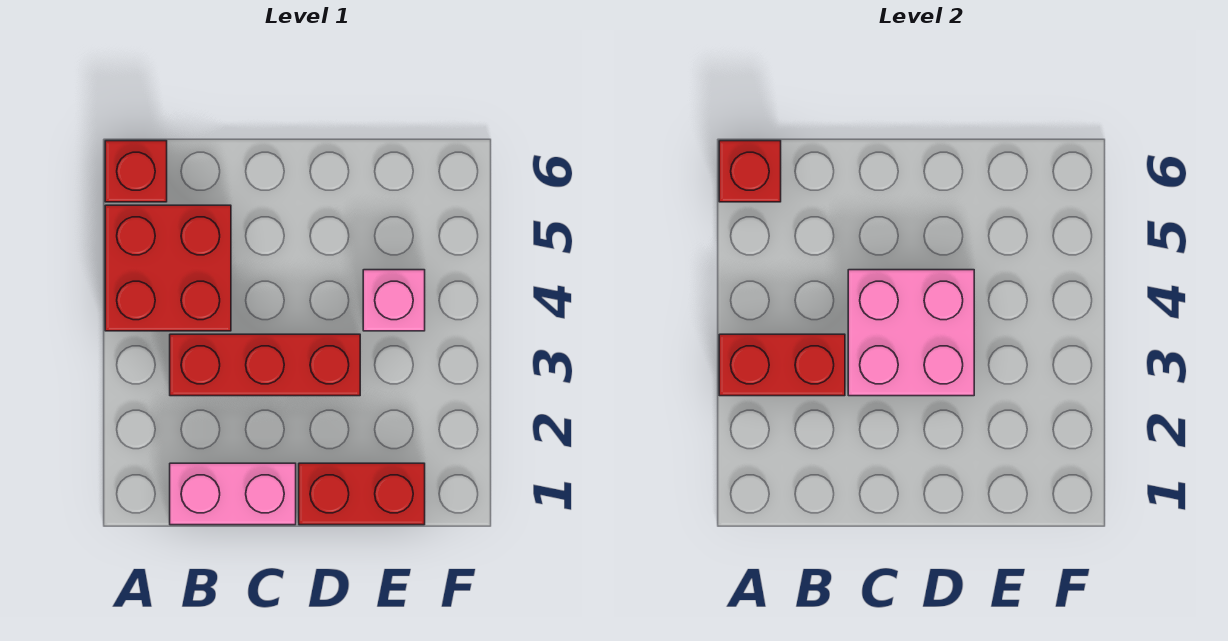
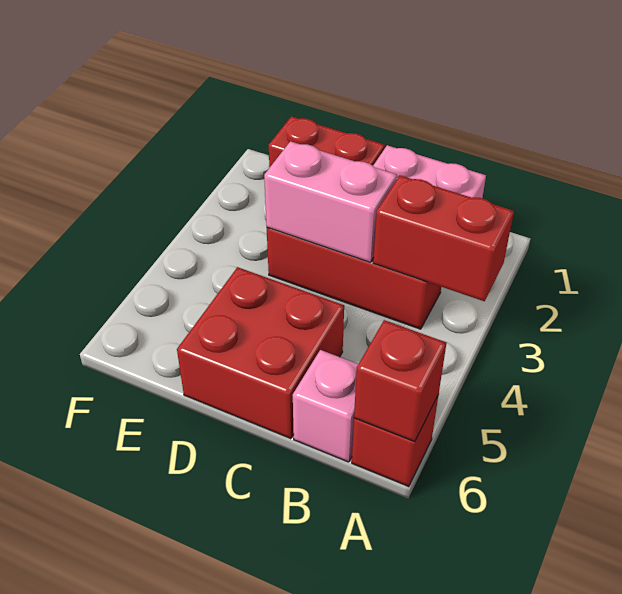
red 2x2 brick [105,205,231,331] -> red 2x2 brick moved to [177,267,344,439]
pink 2x2 brick [848,270,974,396] -> pink 1x2 brick [264,141,397,262]
pink 1x1 brick [363,270,425,331] -> pink 1x1 brick moved to [293,350,358,462]

